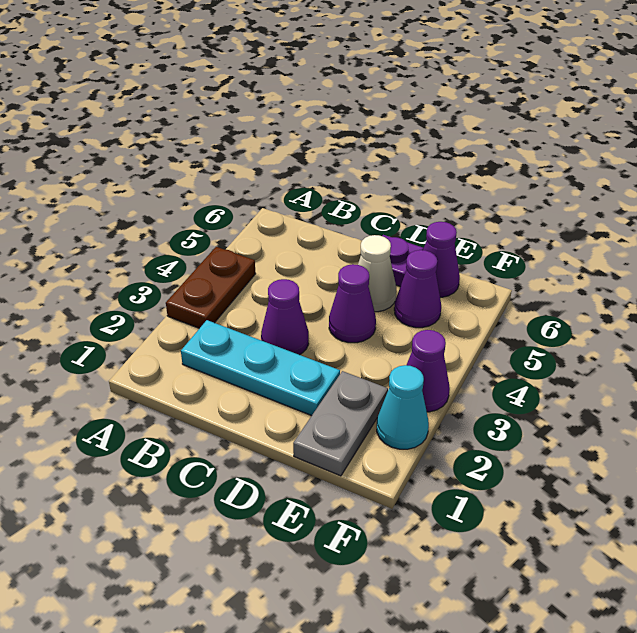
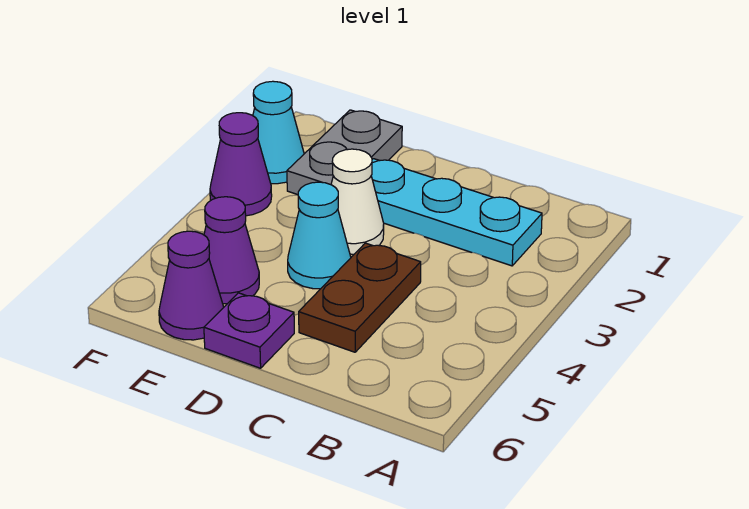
brown 1x2 plate [166,247,256,328] -> brown 1x2 plate moved to [299,243,421,352]
purple 1x1 cone [261,279,309,355] -> none
purple 1x1 cone [329,264,376,343] -> cyan 1x1 cone [288,182,351,289]
white 1x1 cone [358,235,397,312] -> white 1x1 cone moved to [331,149,384,254]

